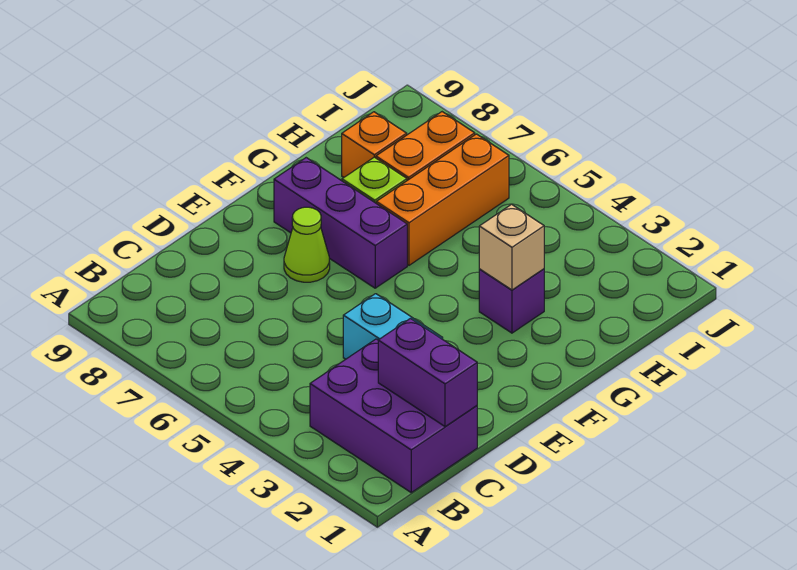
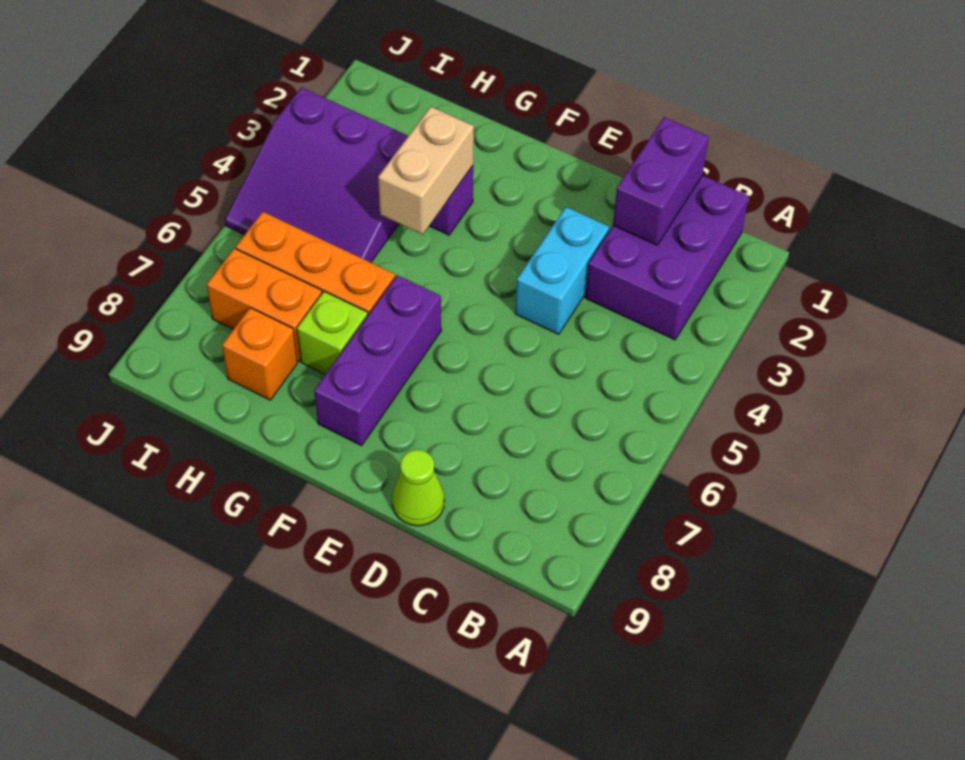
lime 1x1 cone [284,207,330,282] -> lime 1x1 cone moved to [392,450,444,526]
tan 1x1 brick [479,204,544,290] -> tan 1x2 brick [378,107,474,235]
none -> purple 3x3 slope [225,87,408,262]

